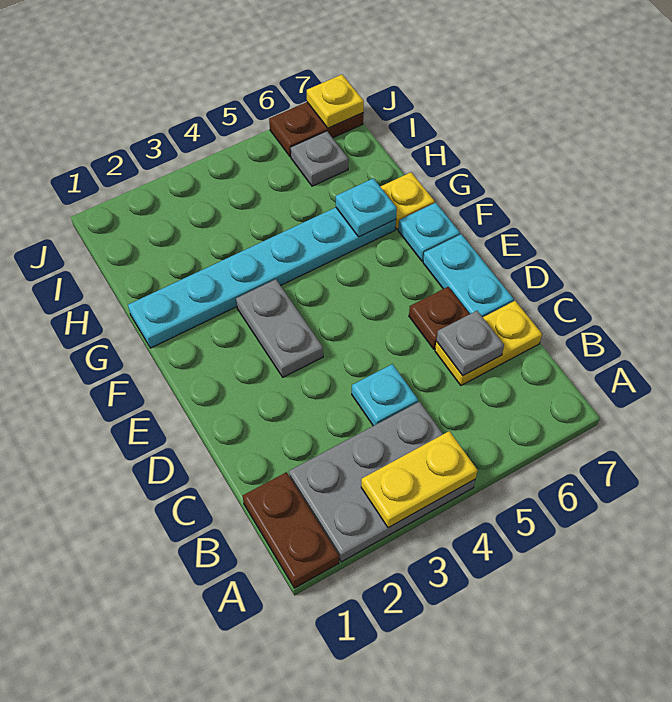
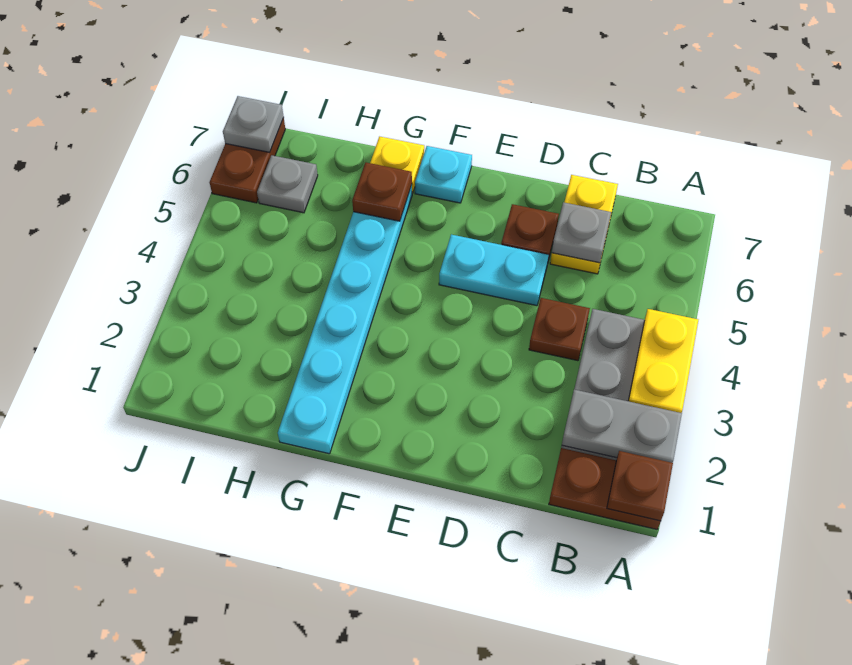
none -> brown 1x1 plate [607,451,673,521]
cyan 1x1 plate [352,364,418,426] -> brown 1x1 plate [529,298,590,361]
cyan 1x2 plate [423,234,514,317] -> cyan 1x2 plate moved to [439,234,549,306]
grey 1x2 plate [236,279,323,377] -> grey 1x2 plate moved to [562,390,682,463]
cyan 1x1 plate [336,178,397,237] -> brown 1x1 plate [352,163,412,221]
yellow 1x1 plate [307,75,364,128] -> grey 1x1 plate [223,96,284,152]

